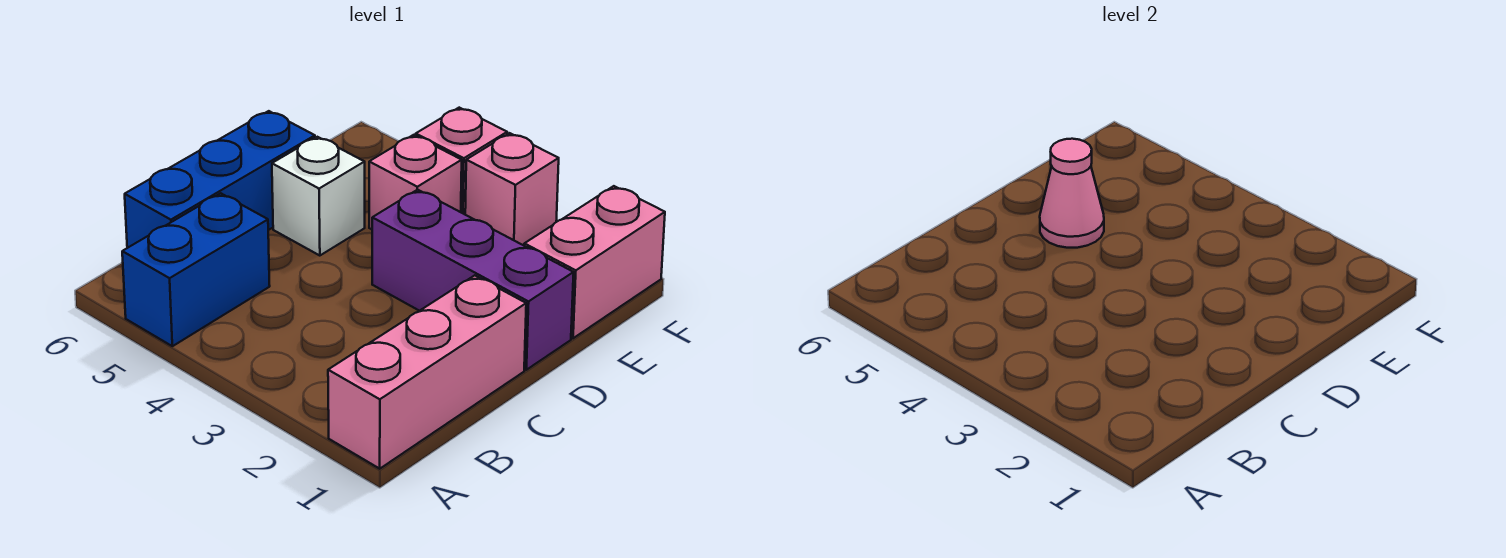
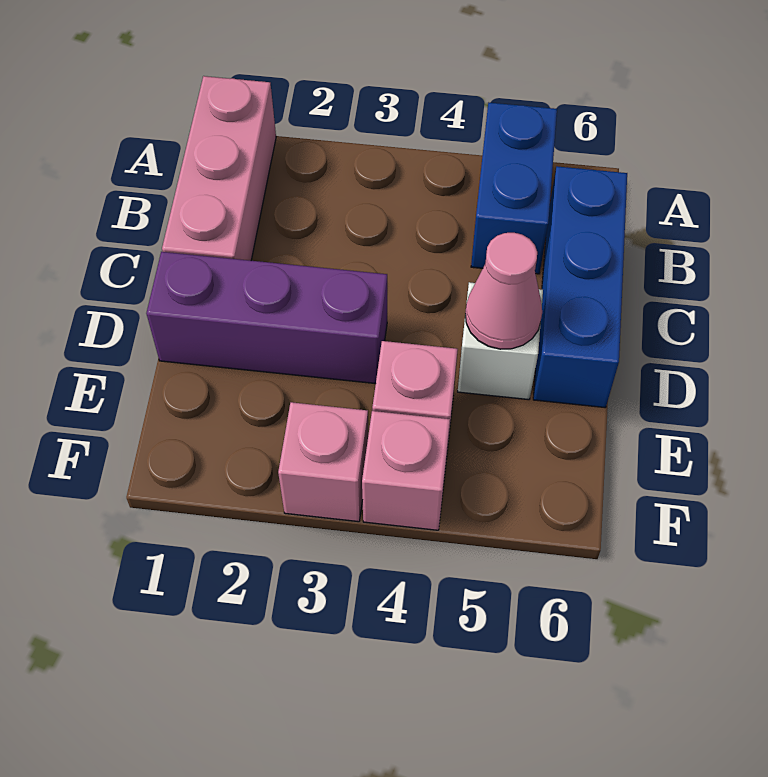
pink 1x2 brick [524,186,665,338] -> none

